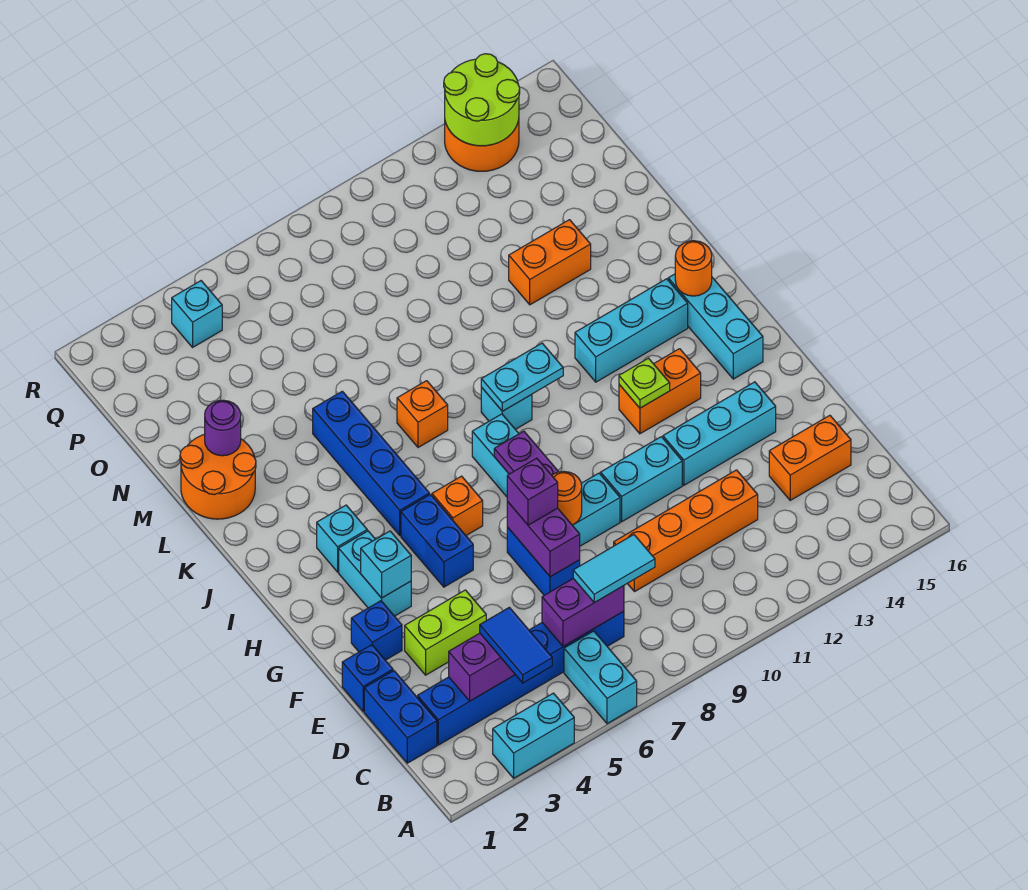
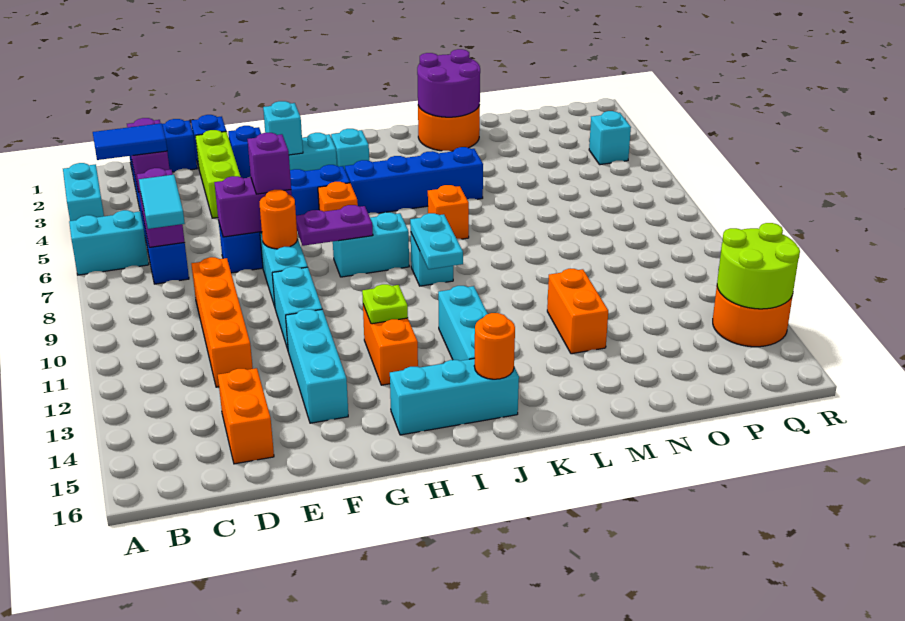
lime 1x2 brick [405,590,486,675] -> lime 1x3 brick [195,130,241,218]
purple 1x1 round brick [205,400,241,456] -> purple 2x2 round brick [417,49,480,117]

